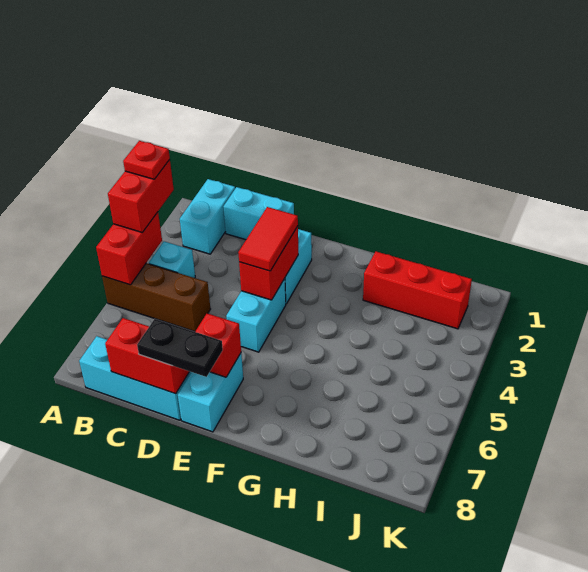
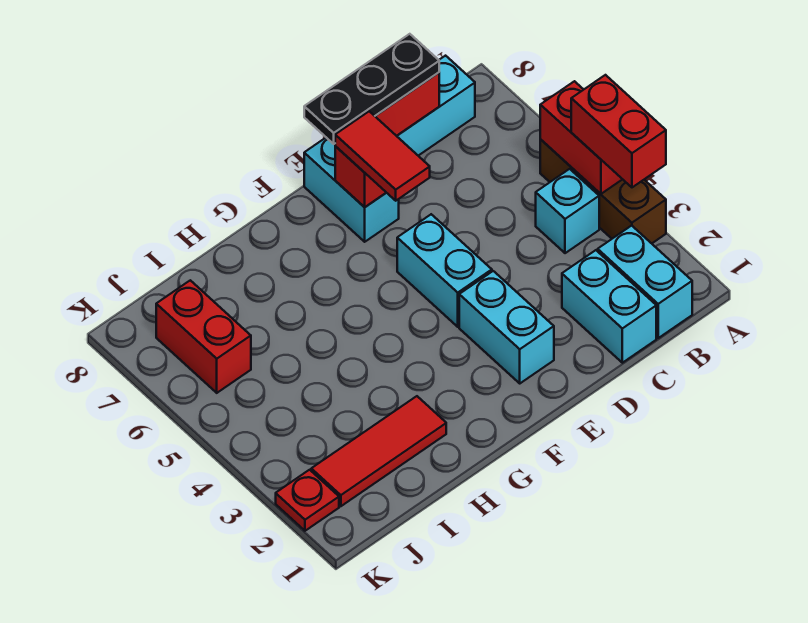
red 1x1 plate [123,141,170,179] -> red 1x1 plate moved to [276,470,339,531]
brown 1x3 brick [102,263,210,332] -> brown 1x3 brick turned to [540,139,666,243]
cyan 1x2 brick [223,187,294,240] -> cyan 1x2 brick turned to [562,250,656,363]
black 1x2 plate [137,319,223,377] -> black 1x3 plate [304,34,439,144]
red 1x2 brick [239,226,298,300] -> red 1x2 brick moved to [156,280,251,393]
red 1x2 tile [238,207,298,271] -> red 1x2 tile moved to [335,111,430,201]
red 1x3 brick [363,251,472,329] -> red 1x3 tile [311,396,446,506]

